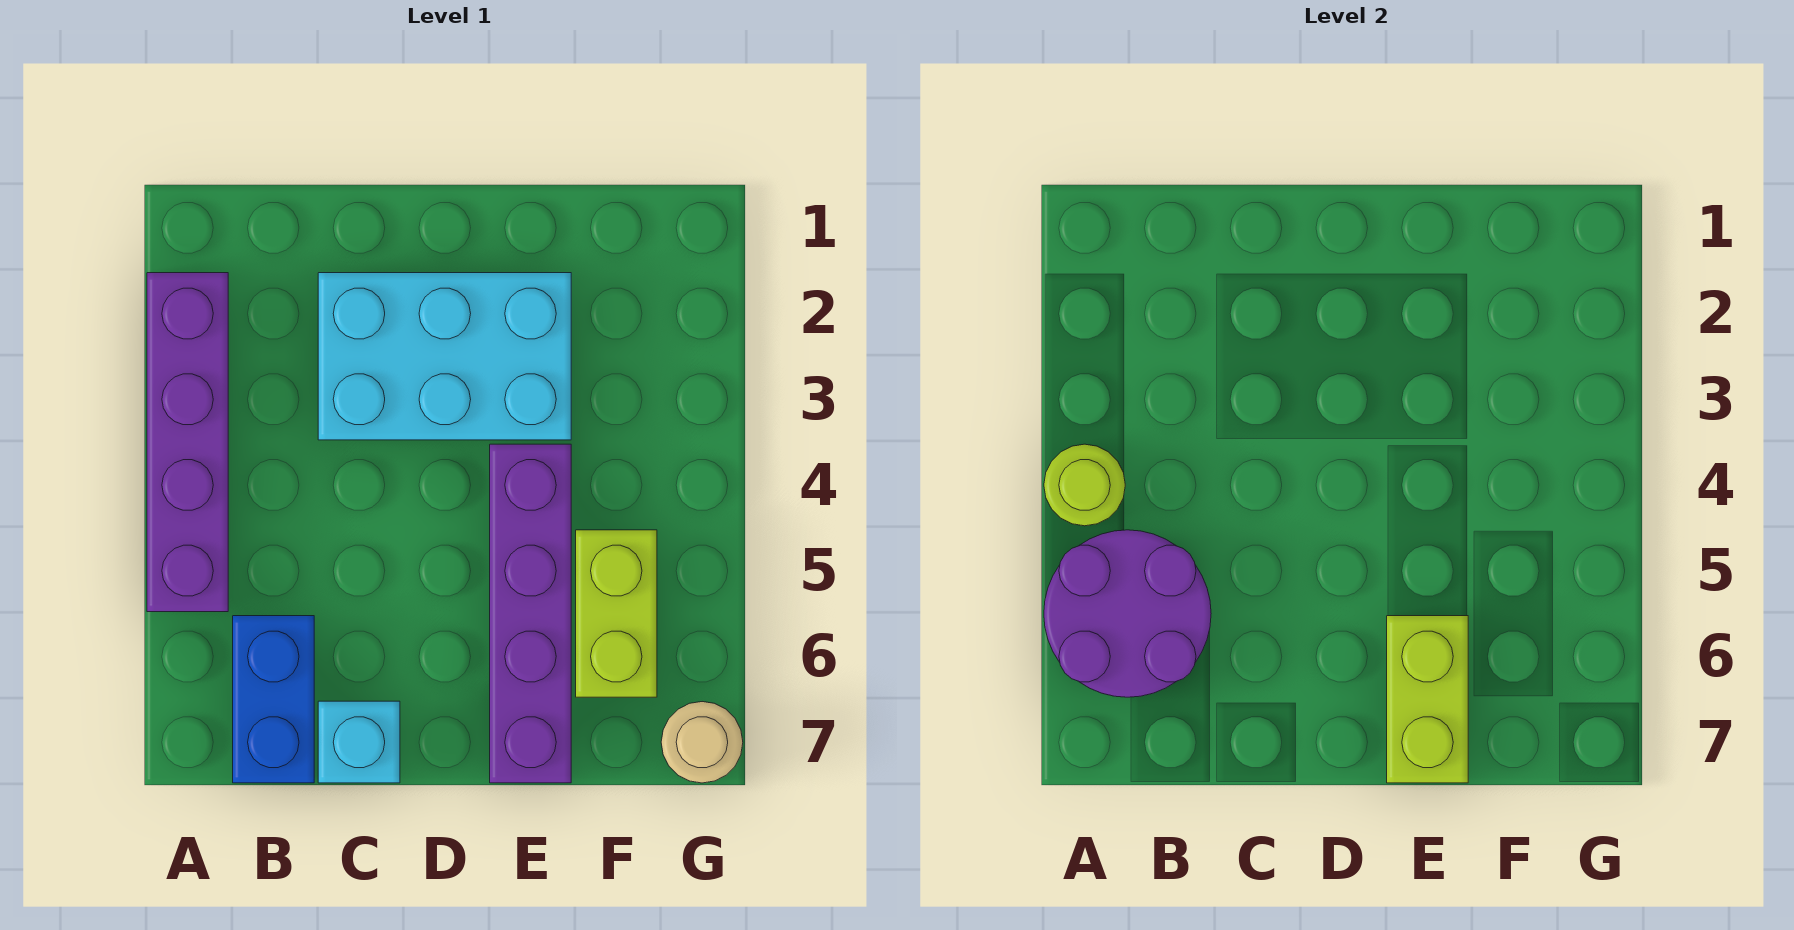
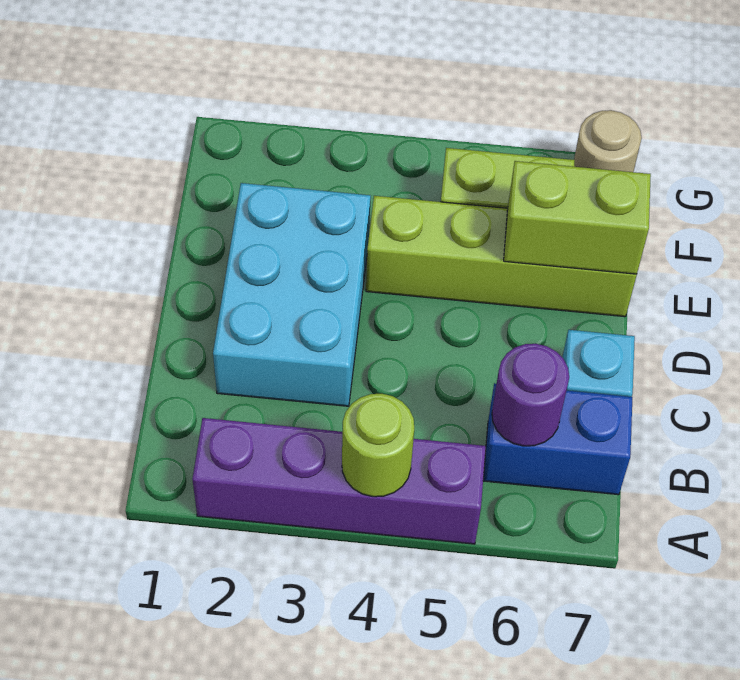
purple 2x2 round brick [1044,530,1211,697] -> purple 1x1 round brick [492,344,569,446]
purple 1x4 brick [490,444,571,783] -> lime 1x4 brick [366,196,637,317]

